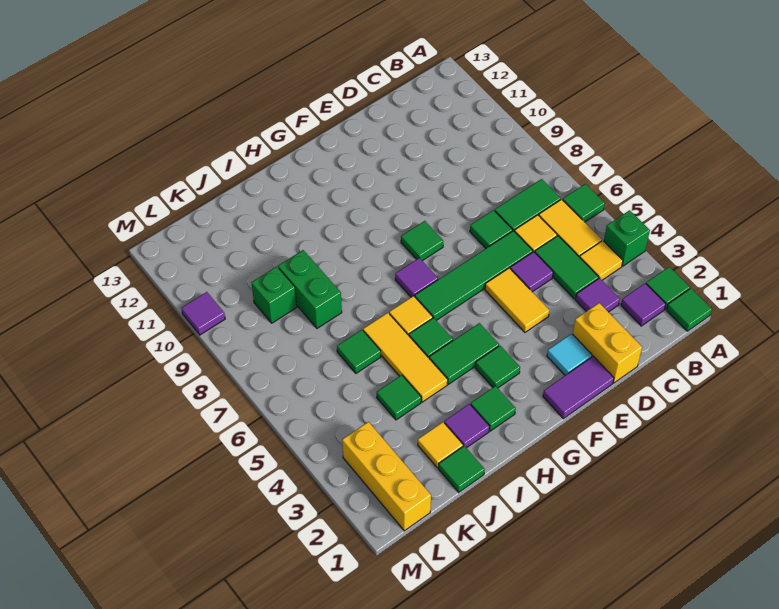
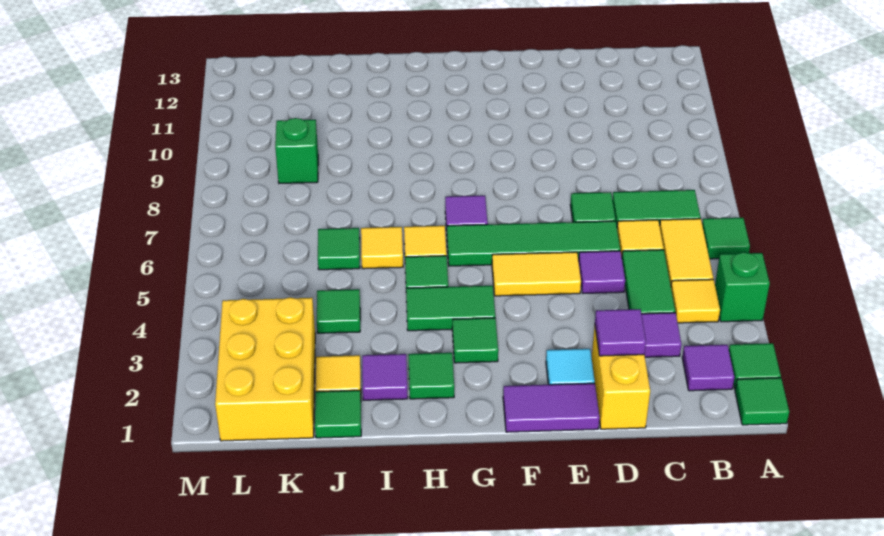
yellow 1x2 tile [485,268,549,332] -> yellow 1x2 tile turned to [492,252,581,296]
green 1x1 tile [401,221,443,261] -> none
yellow 1x3 tile [363,313,448,402] -> yellow 1x1 tile [361,227,403,269]
green 1x2 brick [278,250,342,328] -> none
yellow 1x3 brick [342,422,431,531] -> yellow 2x3 brick [215,297,315,441]
purple 1x1 tile [181,292,225,335] -> purple 1x1 tile moved to [595,309,646,356]

